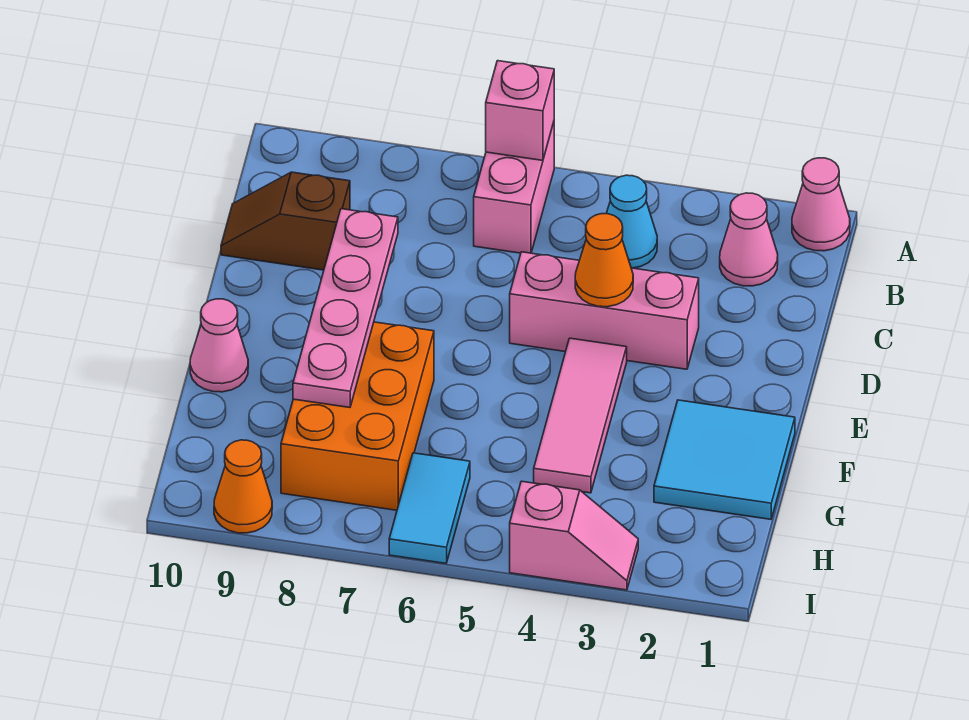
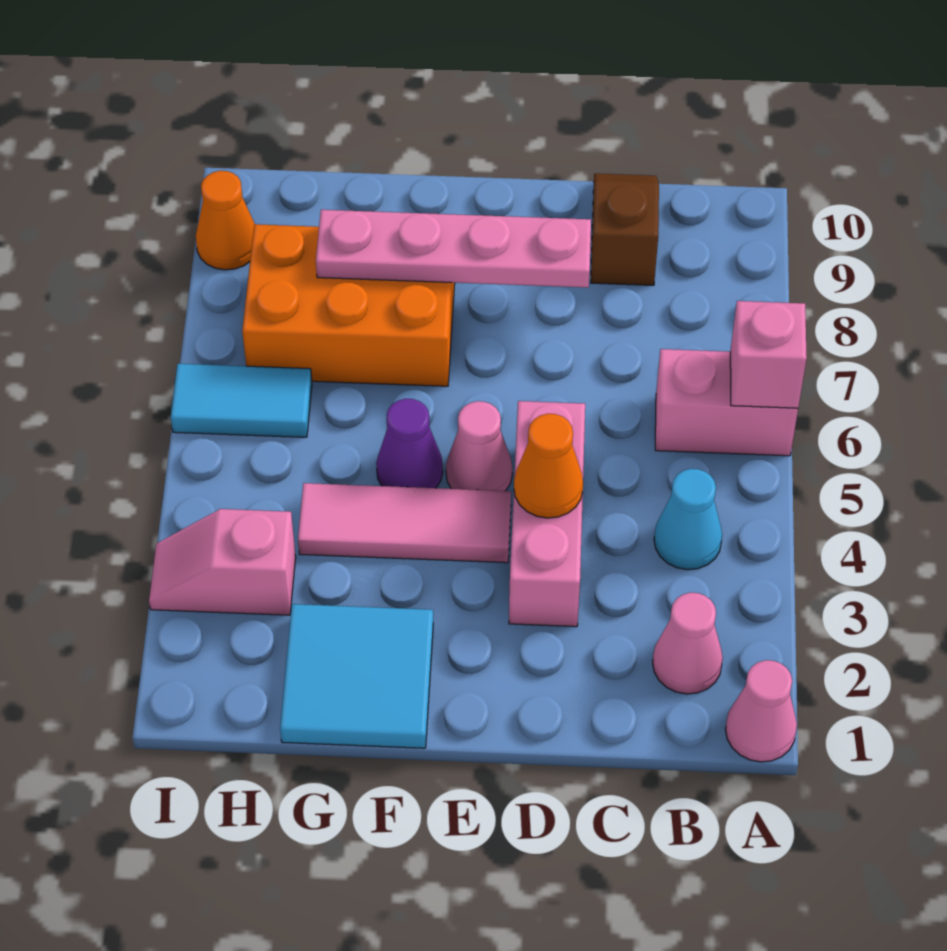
none -> purple 1x1 cone [376,399,443,488]
pink 1x1 cone [190,299,248,392] -> pink 1x1 cone moved to [446,401,512,491]
pink 1x2 slope [510,481,638,590] -> pink 1x2 slope turned to [149,509,296,615]

